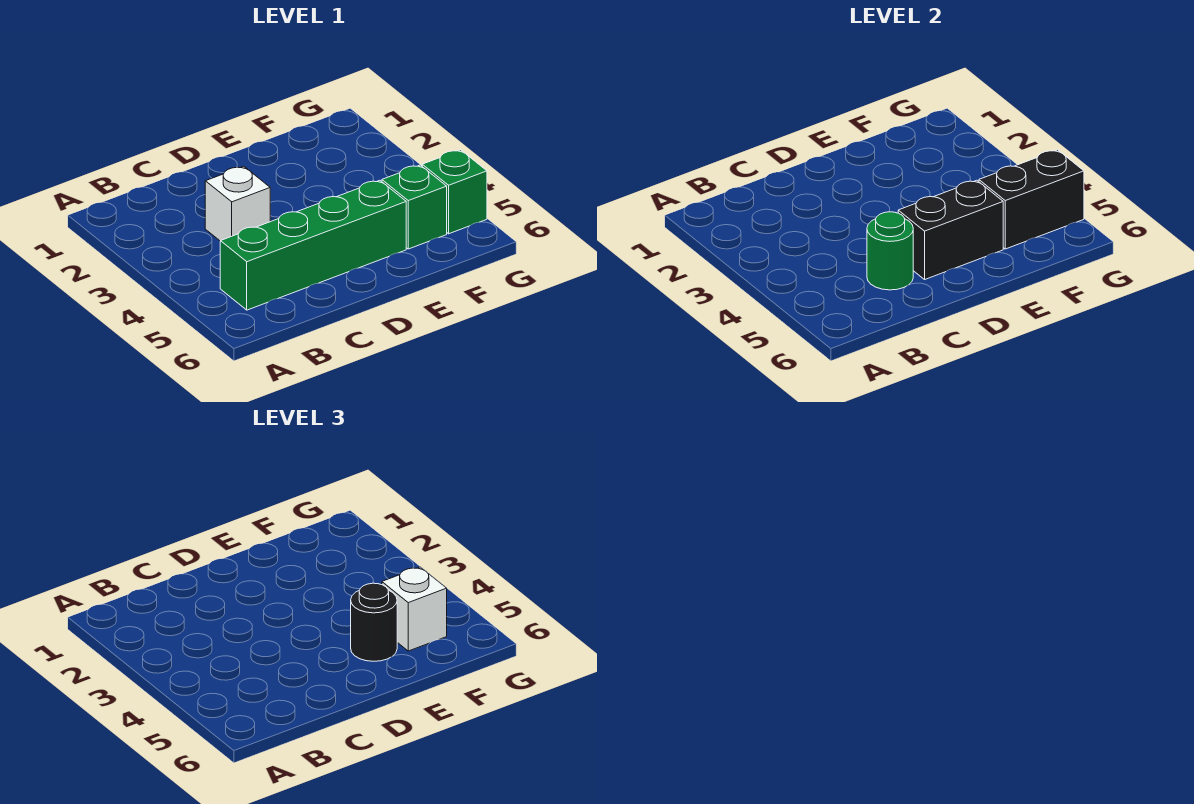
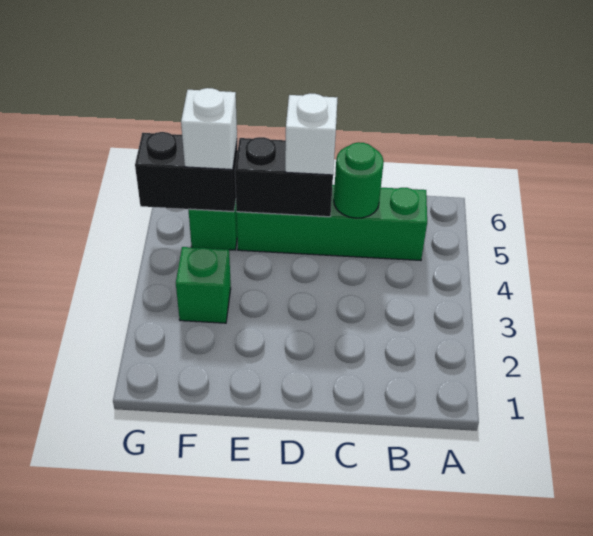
white 1x1 brick [205,166,270,241] -> white 1x1 brick moved to [285,93,337,175]
black 1x1 round brick [351,583,397,661] -> none
green 1x1 brick [422,150,487,234] -> green 1x1 brick moved to [176,247,231,323]

